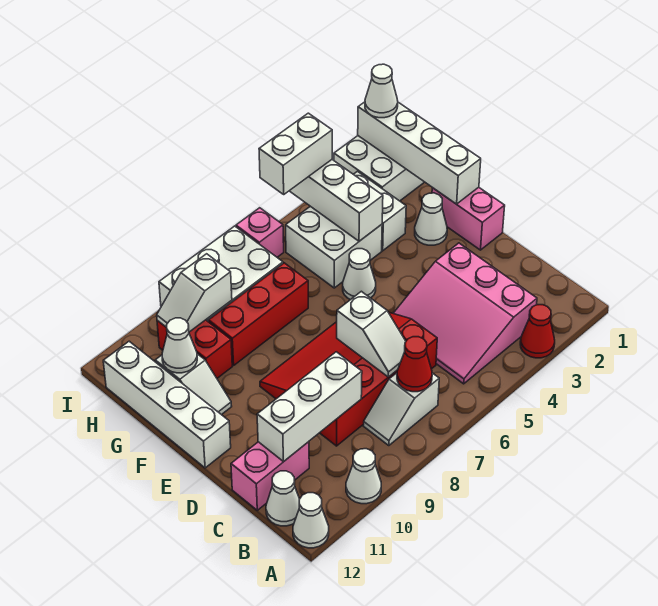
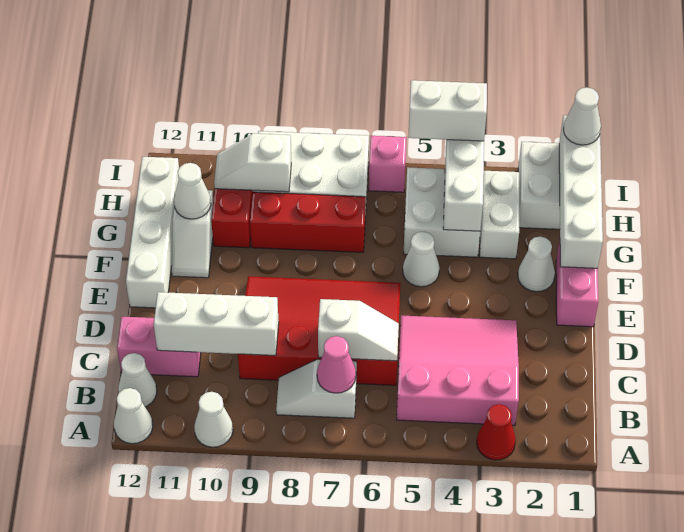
pink 3x3 slope [393,243,537,384] -> pink 3x3 slope turned to [397,315,519,425]
red 1x1 cone [397,337,432,392] -> pink 1x1 cone [317,336,356,393]
white 1x2 slope [337,291,406,377] -> white 1x2 slope turned to [318,299,399,361]

